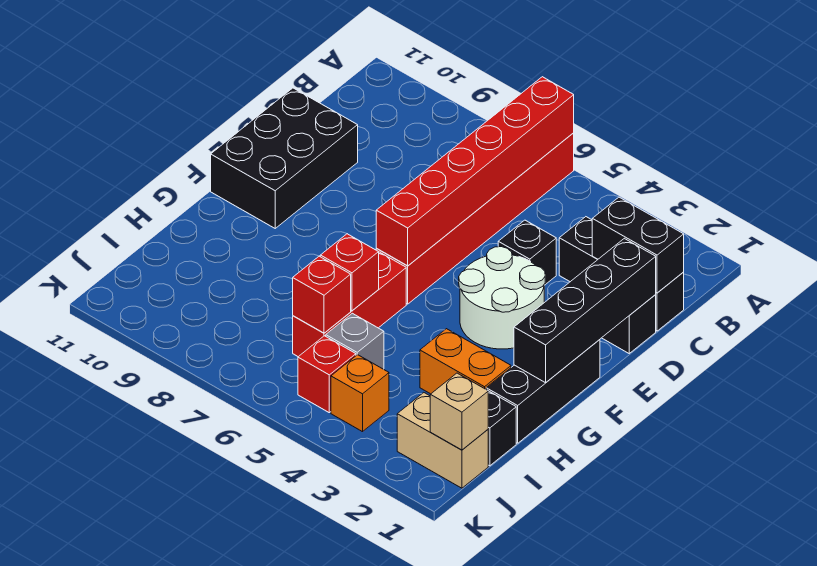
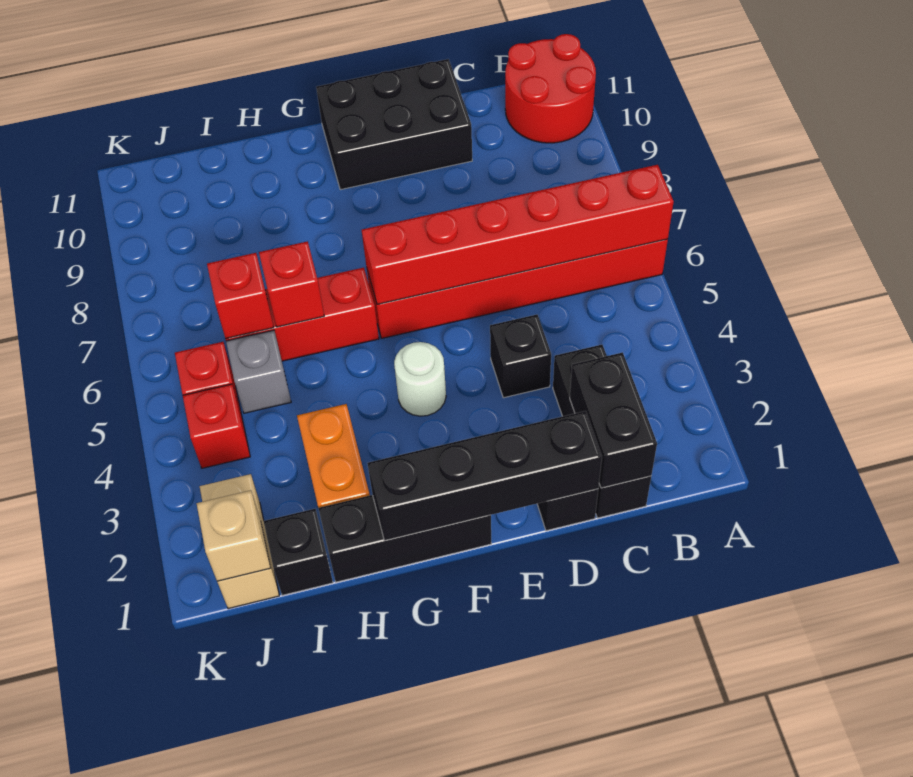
none -> red 2x2 round brick [505,34,596,143]
white 2x2 round brick [459,247,545,349] -> white 1x1 round brick [394,342,446,416]
orange 1x1 brick [331,355,389,432] -> red 1x1 brick [183,384,250,468]

